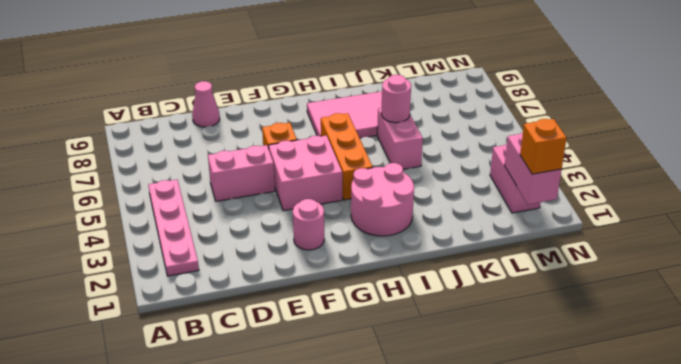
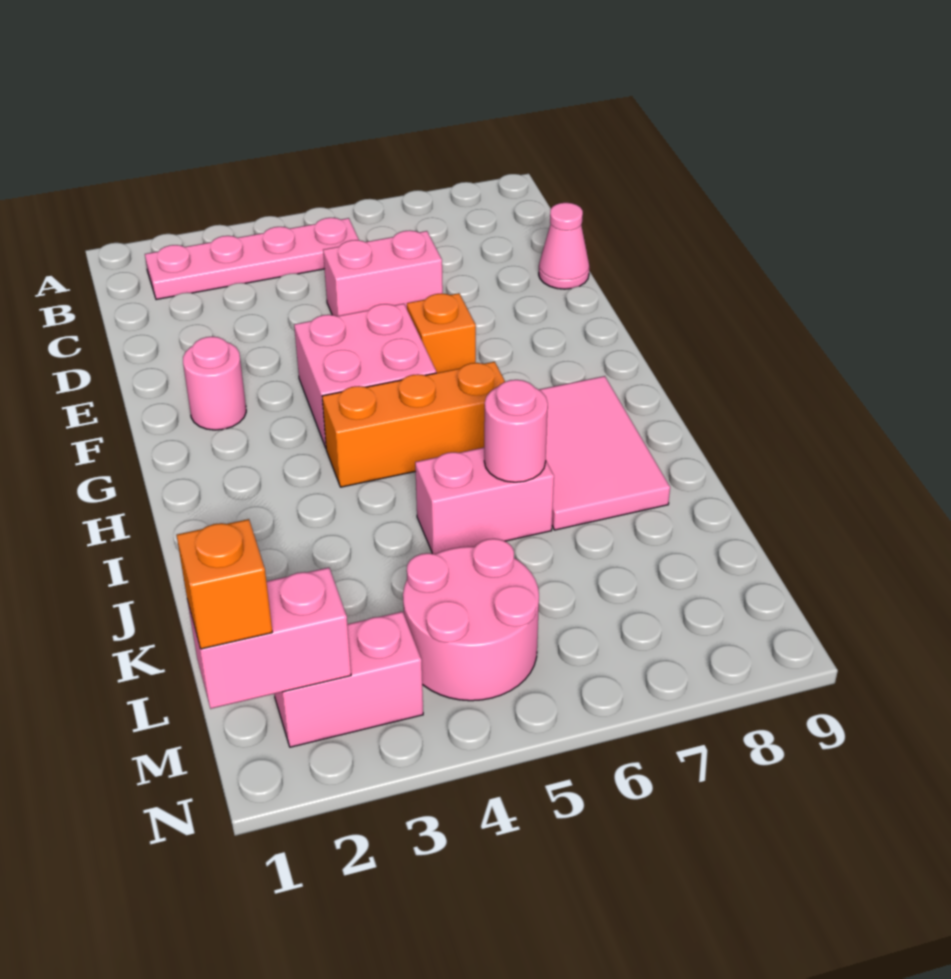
pink 1x2 brick [208,145,275,201] -> pink 1x2 brick turned to [323,231,443,316]
pink 2x2 round brick [351,163,414,236] -> pink 2x2 round brick moved to [403,539,539,701]

